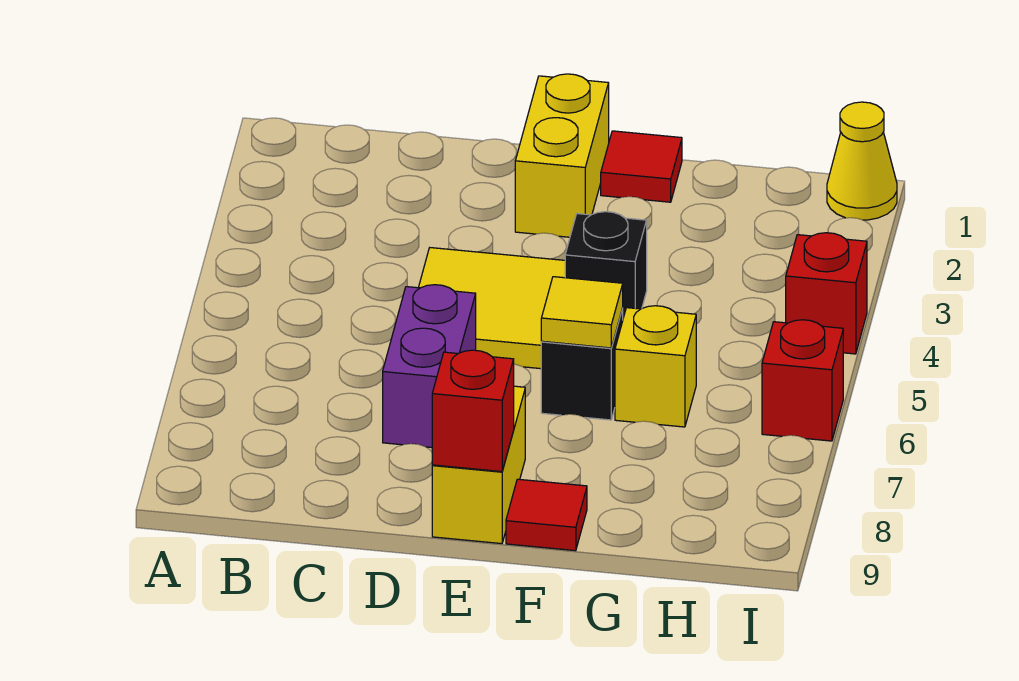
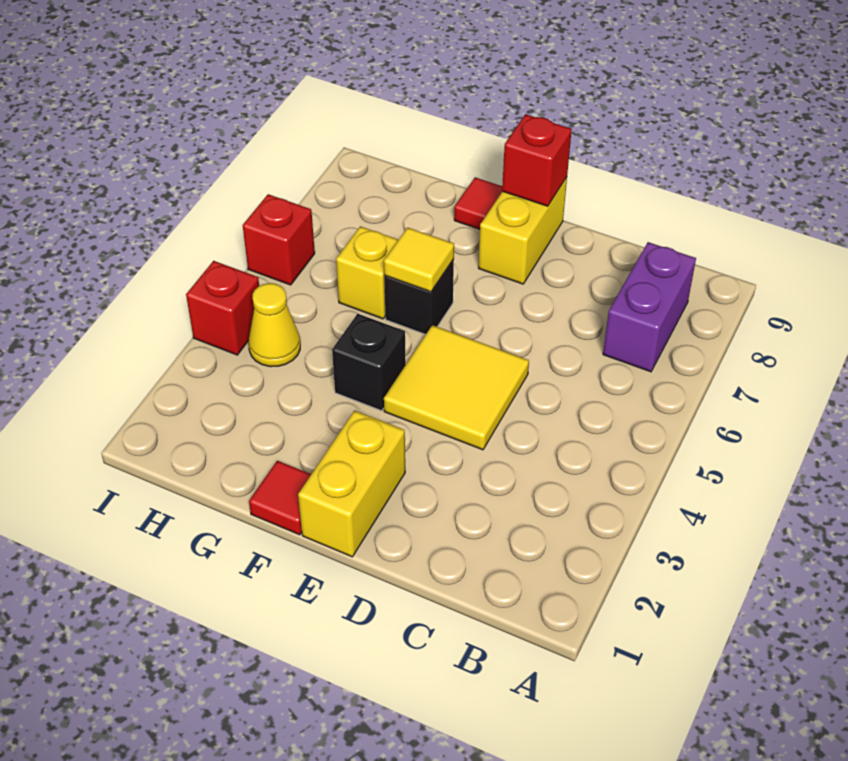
purple 1x2 brick [383,285,476,448] -> purple 1x2 brick moved to [603,242,696,372]
yellow 1x1 cone [827,102,897,220] -> yellow 1x1 cone moved to [248,283,300,367]

